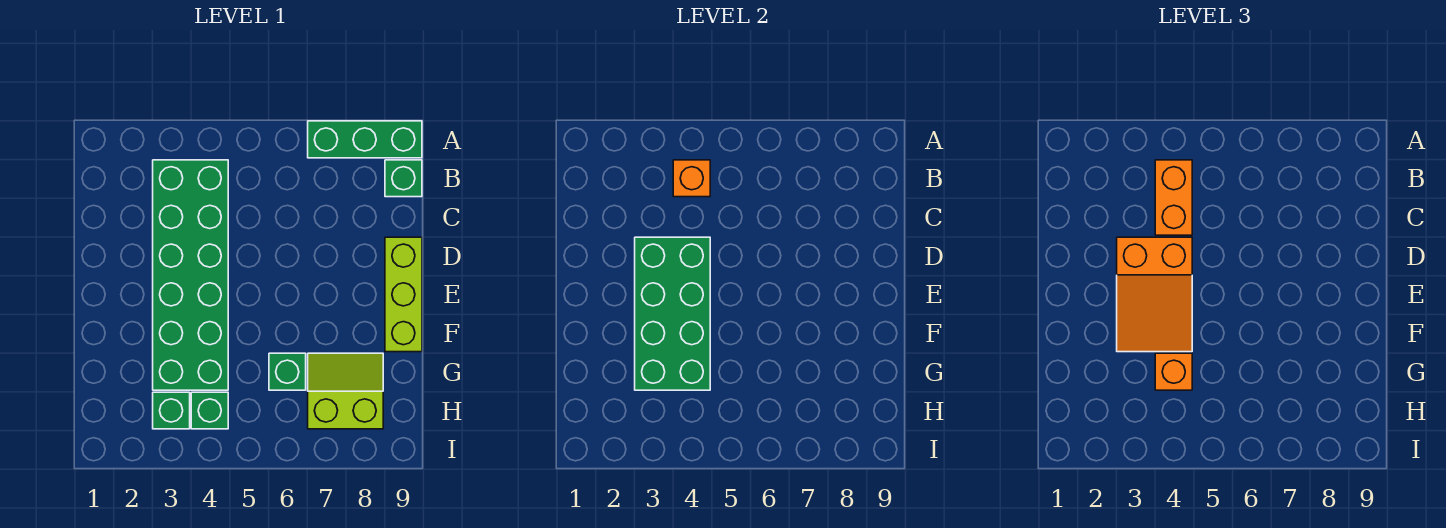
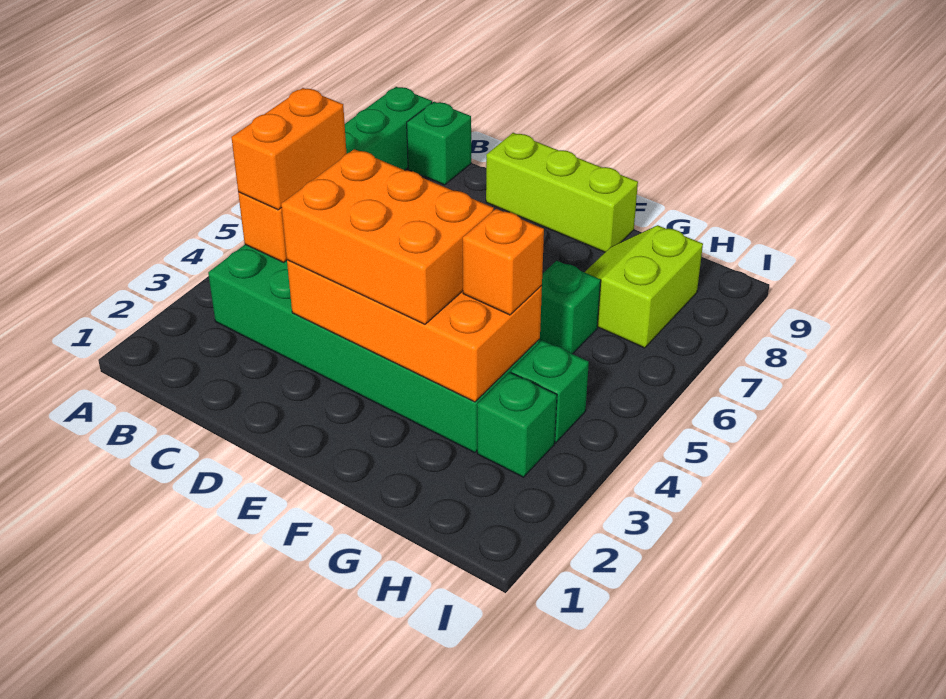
orange 1x2 brick [1155,160,1192,235] -> orange 1x2 brick turned to [231,88,347,210]
green 2x4 brick [635,237,710,390] -> orange 2x4 brick [287,260,542,402]
orange 2x3 slope [1117,237,1192,352] -> orange 2x3 brick [281,149,494,324]

